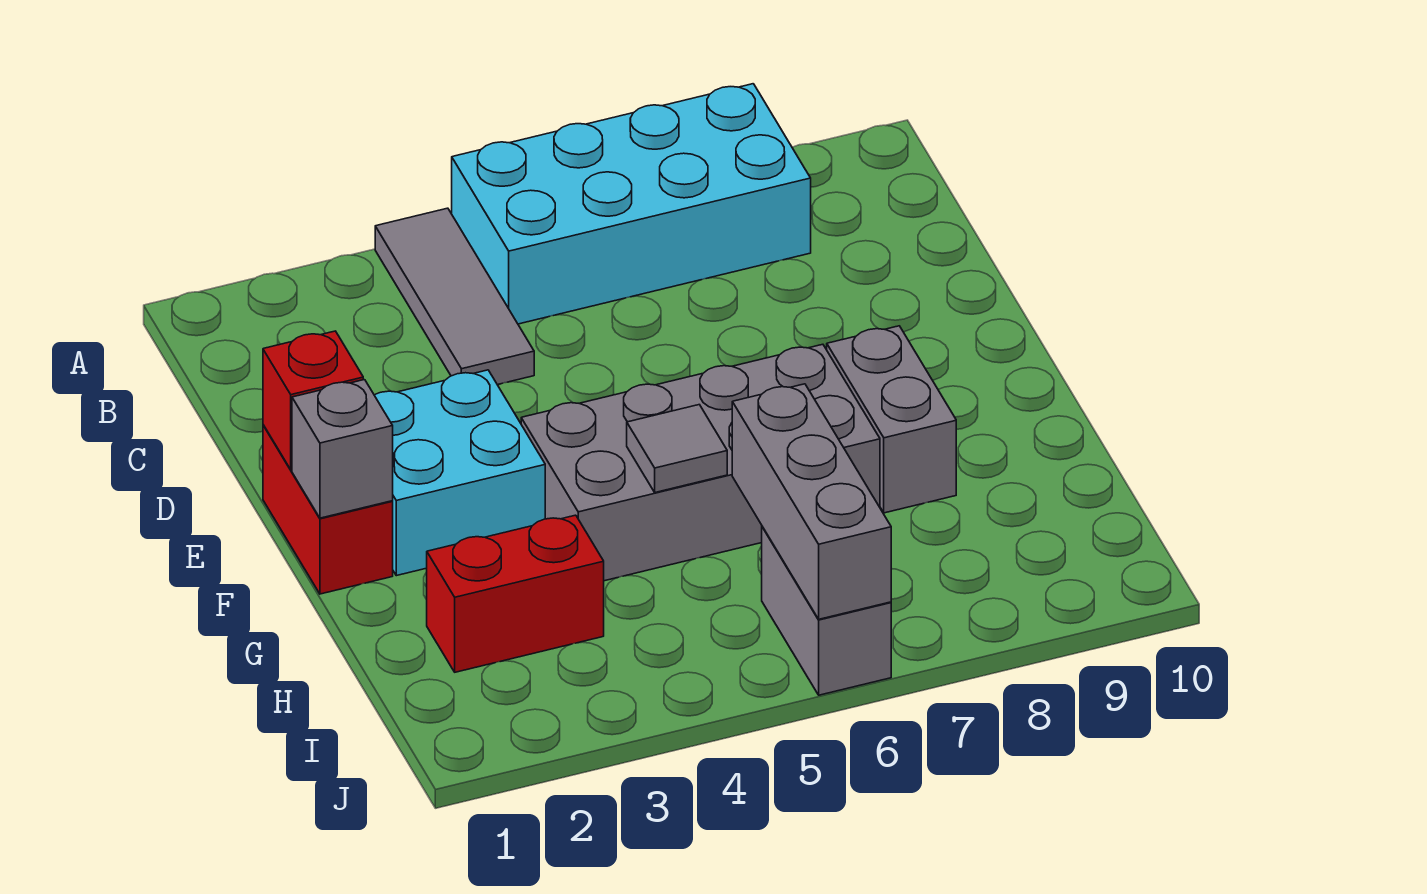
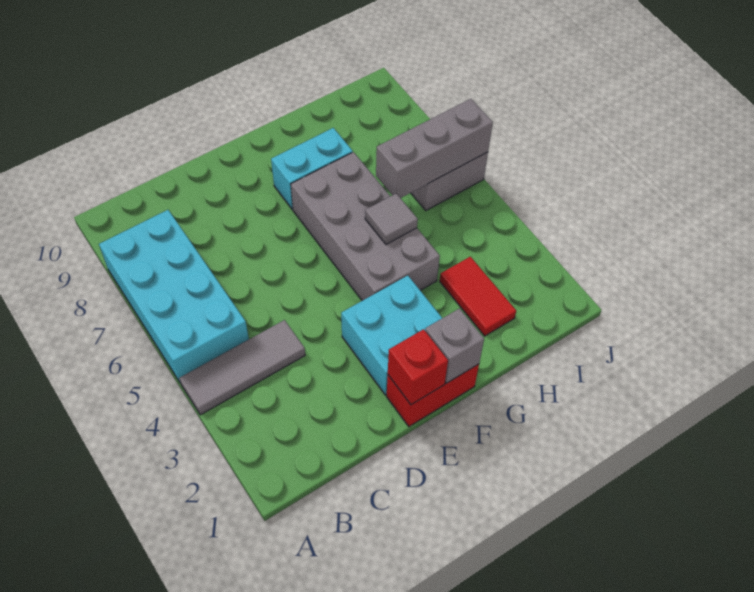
grey 1x2 brick [827,326,956,513] -> cyan 1x2 brick [271,128,353,209]
red 1x2 brick [427,515,604,672] -> red 1x2 tile [440,257,516,336]

